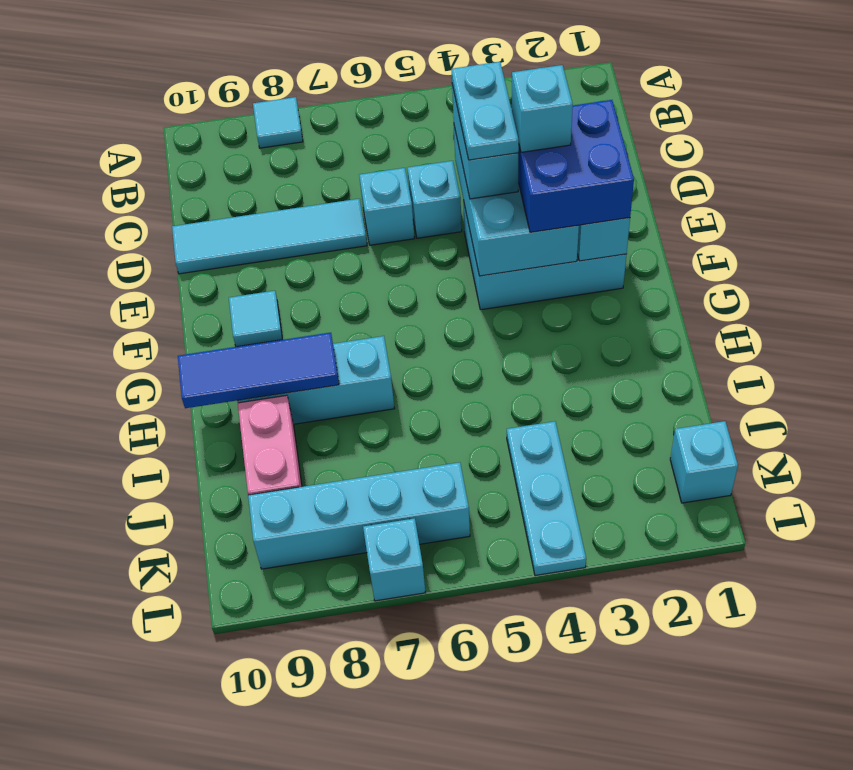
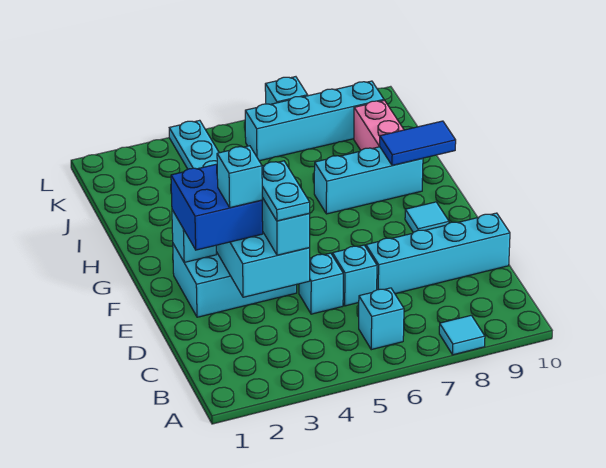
cyan 1x4 tile [172,199,367,274] -> cyan 1x4 brick [366,213,510,294]
blue 1x3 tile [178,333,339,408] -> blue 1x2 tile [380,121,456,166]
cyan 1x1 brick [670,421,738,503] -> cyan 1x1 brick moved to [359,288,404,350]

